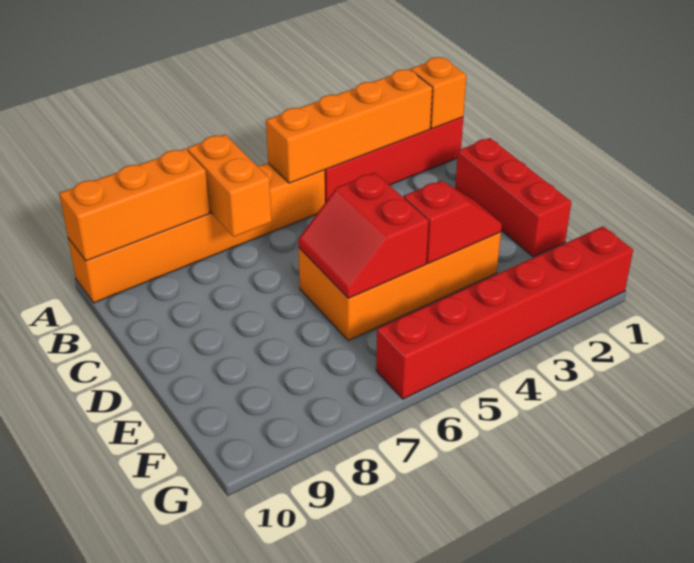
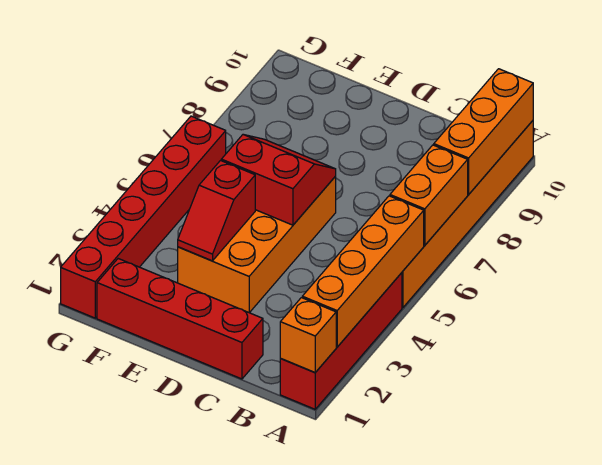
orange 1x2 brick [187,135,272,237] -> orange 1x2 brick turned to [390,145,468,245]
red 1x3 brick [455,138,571,257] -> red 1x4 brick [97,259,263,379]

